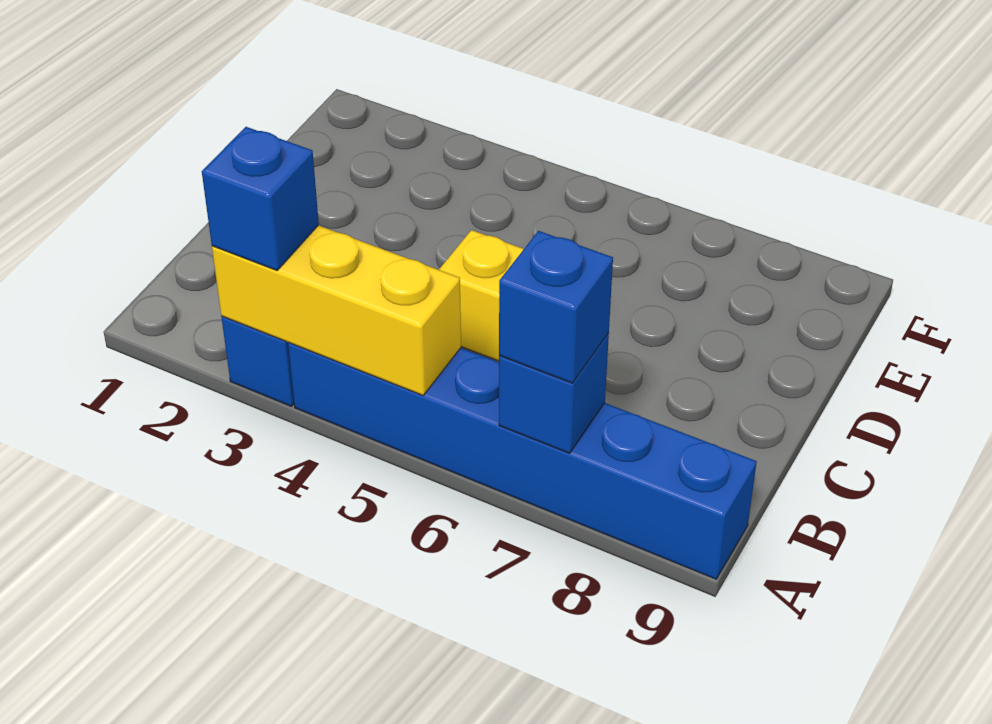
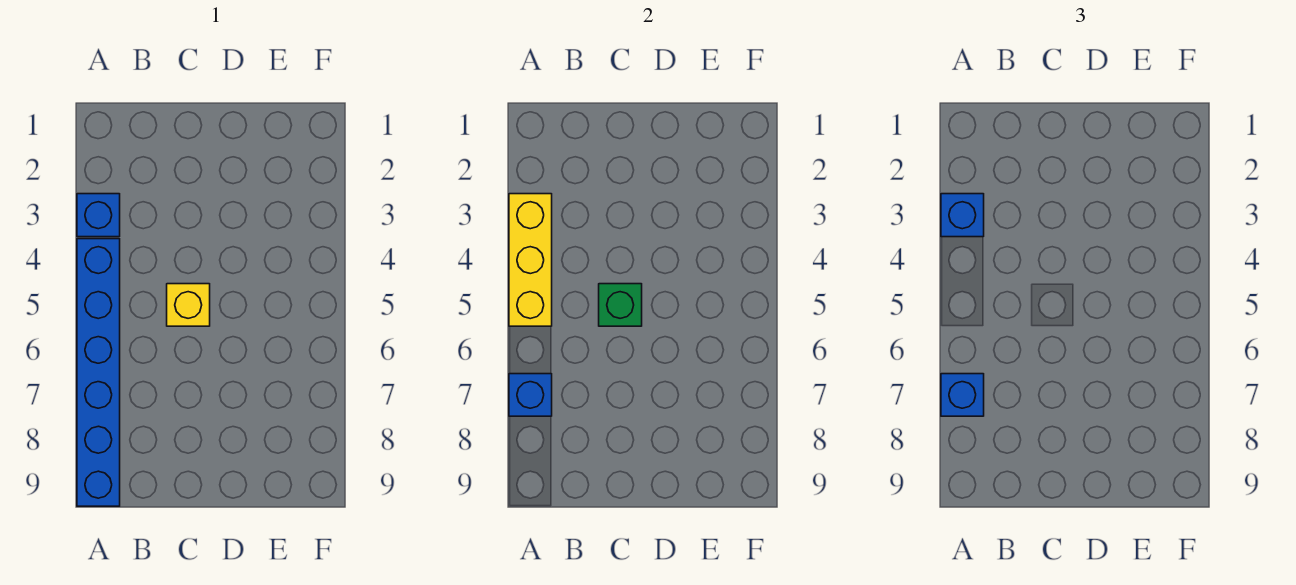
none -> green 1x1 brick [599,284,642,326]

